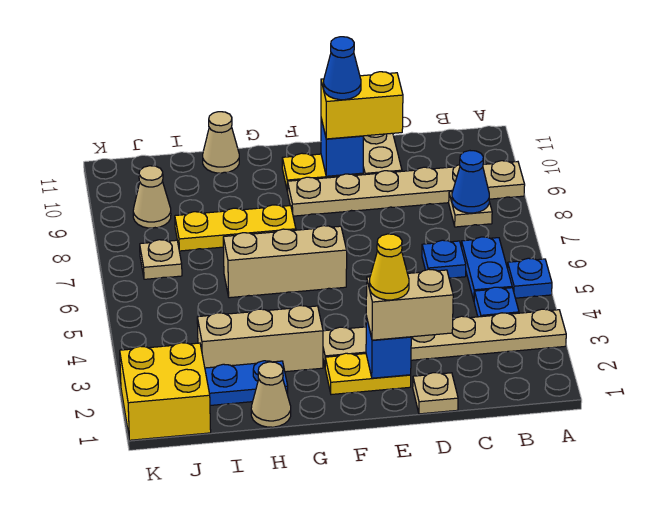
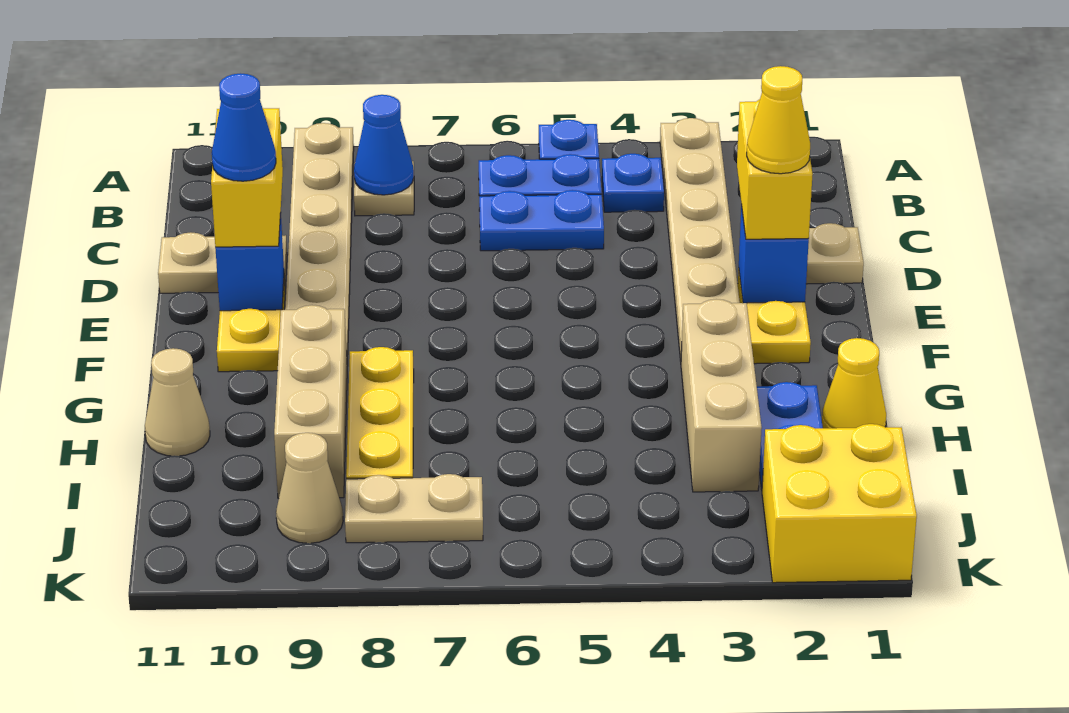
blue 1x1 plate [422,240,466,278] -> blue 1x2 plate [479,190,604,251]
tan 1x2 brick [366,269,453,340] -> yellow 1x2 brick [737,99,813,239]
tan 1x3 brick [223,226,347,298] -> tan 1x3 brick moved to [274,305,347,499]
tan 1x1 cone [251,362,291,427] -> yellow 1x1 cone [822,338,886,428]
tan 1x1 plate [140,240,182,279] -> tan 1x2 plate [345,474,483,543]

